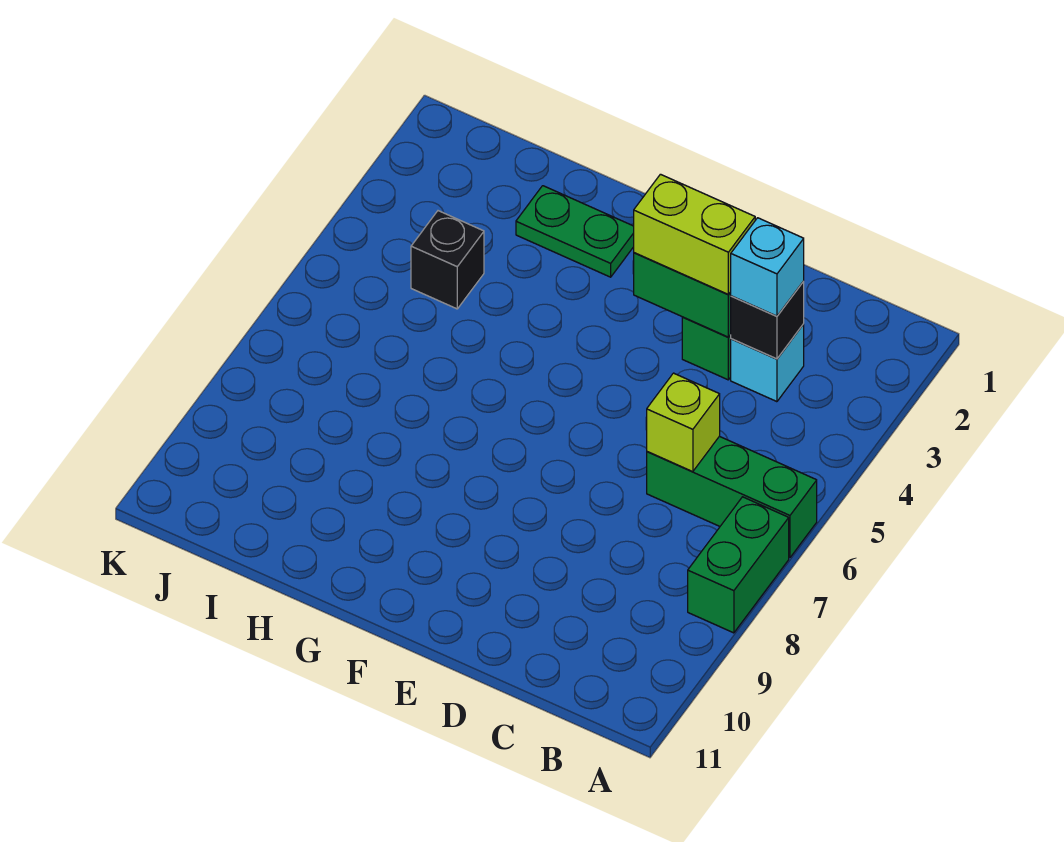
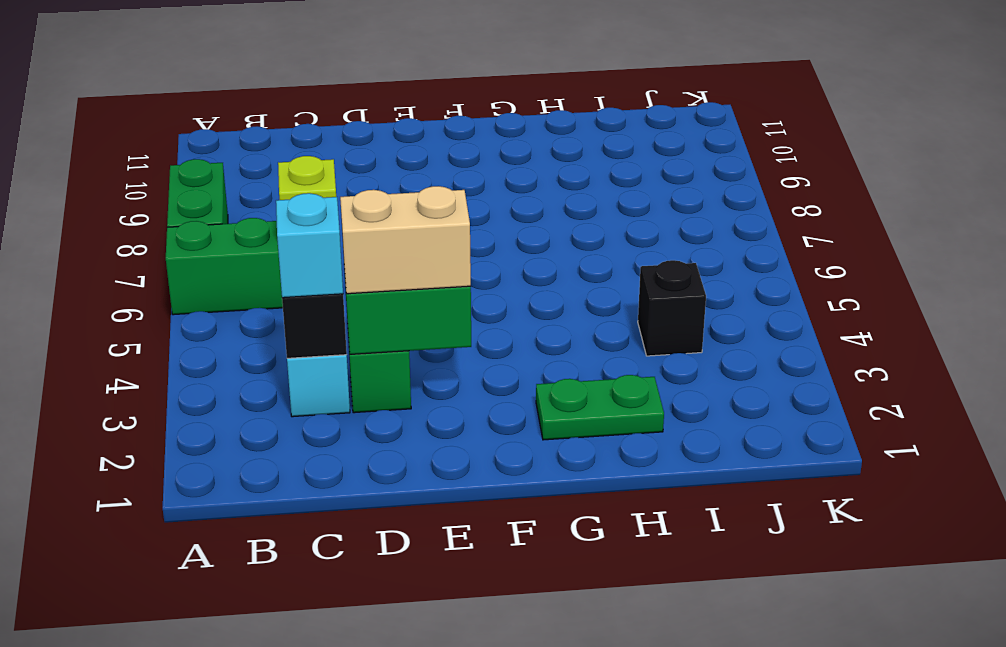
lime 1x2 brick [634,174,755,294] -> tan 1x2 brick [340,186,471,294]

